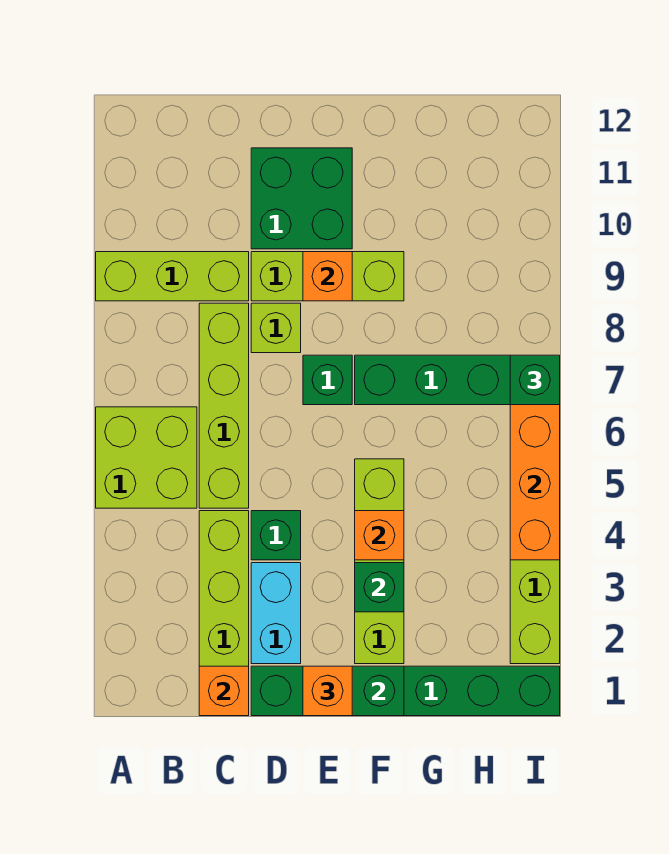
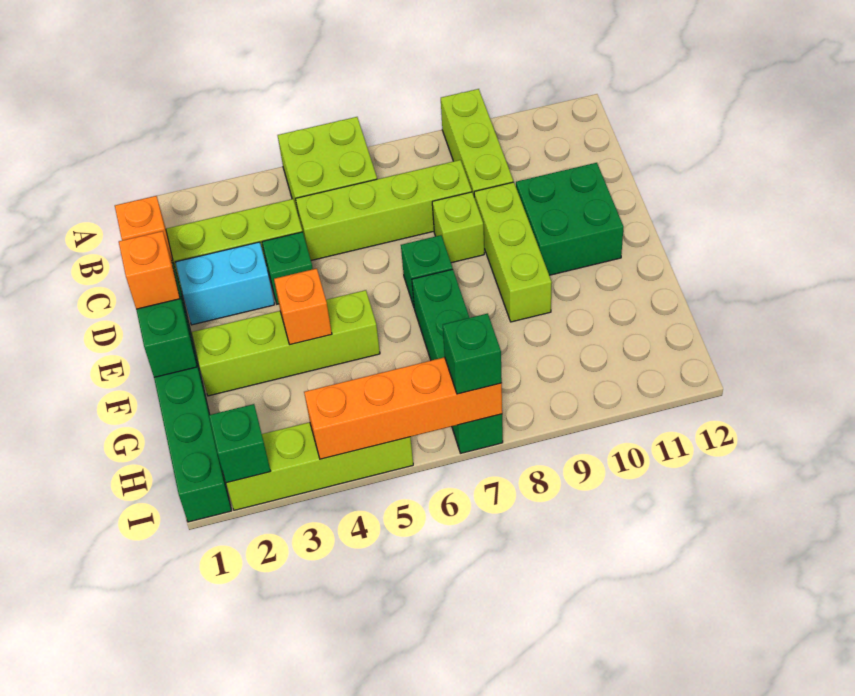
orange 1x1 brick [303,252,352,301] -> none
green 1x1 brick [355,563,404,612] -> green 1x1 brick moved to [209,404,270,483]

